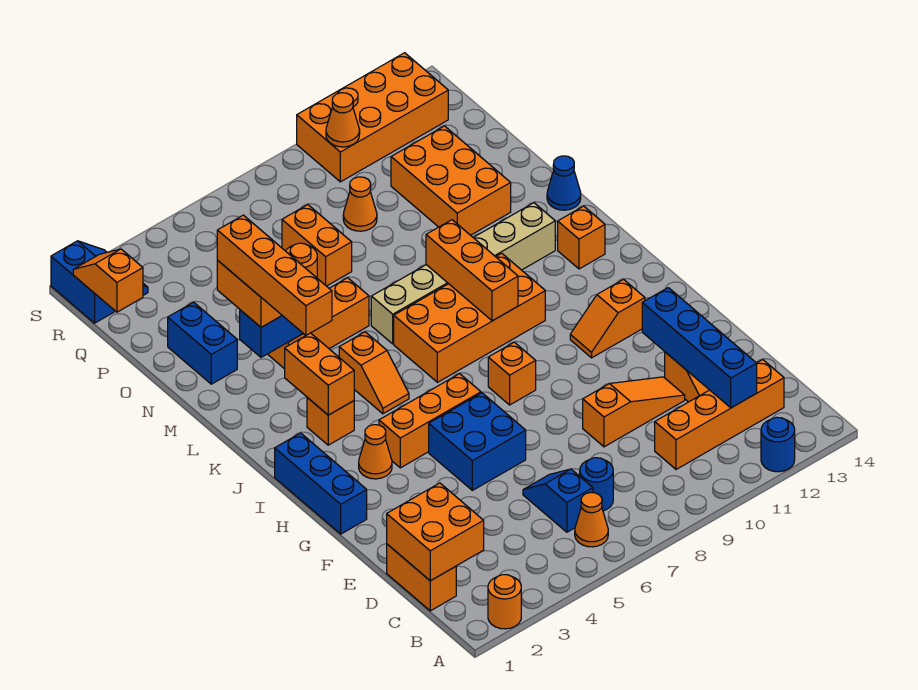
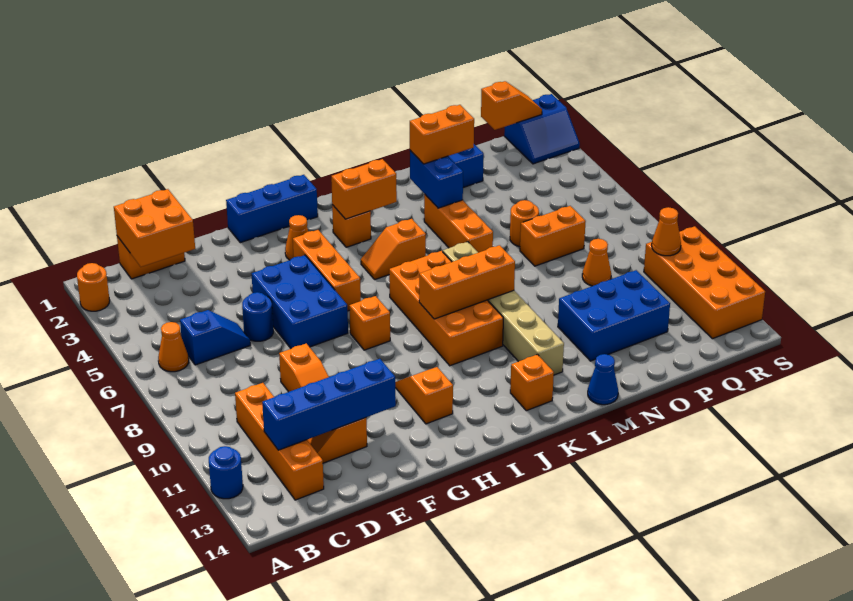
blue 1x1 round brick [580,458,613,511] -> blue 1x1 round brick moved to [242,292,273,341]
blue 2x2 brick [429,393,526,490] -> blue 2x3 brick [252,255,348,348]
orange 1x4 brick [217,215,332,335] -> none
orange 2x3 brick [391,126,511,235] -> blue 2x3 brick [558,270,670,361]

